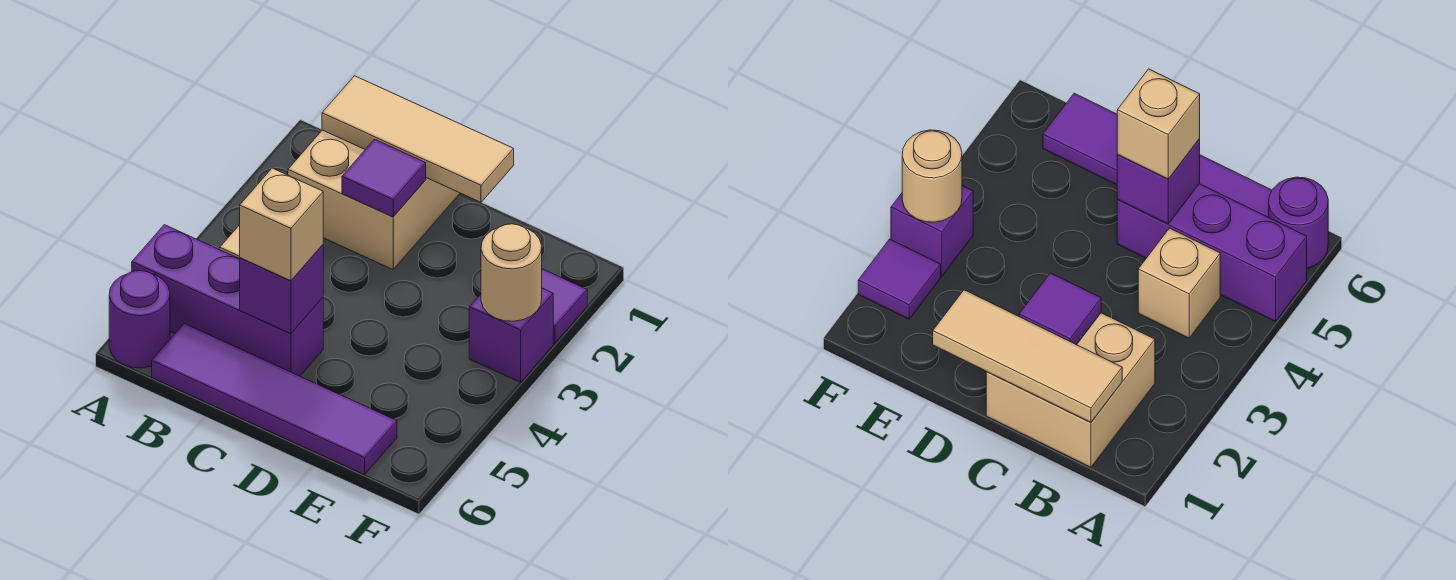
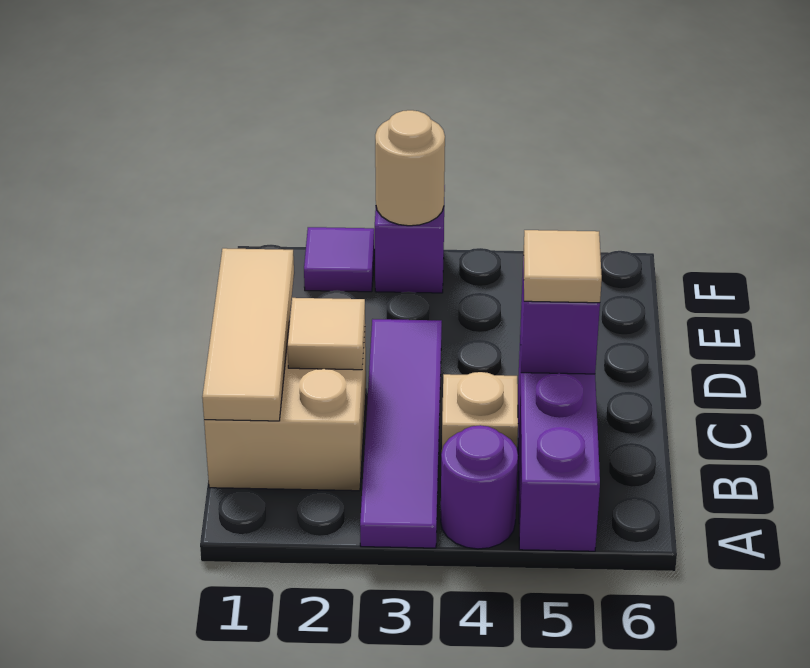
purple 1x1 round brick [109,271,170,368] -> purple 1x1 round brick moved to [441,425,518,549]
purple 1x4 tile [152,324,397,475] -> purple 1x4 tile moved to [360,319,442,548]
purple 1x1 tile [342,139,426,217] -> tan 1x1 tile [287,298,365,370]
tan 1x1 brick [240,168,323,281] -> tan 1x1 tile [523,230,602,303]

